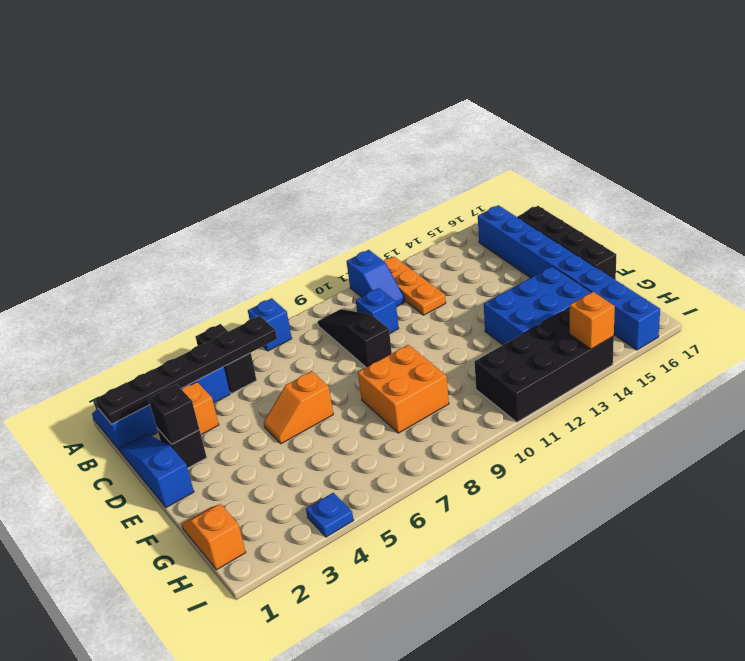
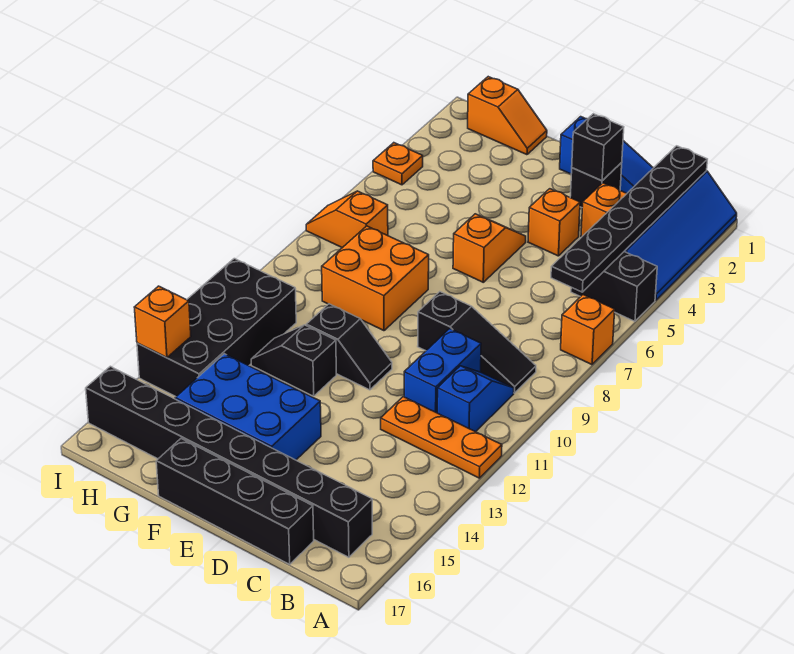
blue 1x1 brick [248,298,292,351] -> orange 1x1 brick [561,295,615,365]
blue 1x2 slope [346,250,405,307] -> blue 1x2 slope turned to [437,366,514,432]
blue 1x8 brick [478,205,660,350] -> black 1x8 brick [86,366,372,557]
blue 1x1 brick [356,288,399,333] -> blue 1x2 brick [404,329,481,413]
none -> orange 1x1 brick [528,189,580,256]
none -> black 1x2 slope [306,304,392,390]
none -> black 1x2 slope [251,325,336,396]
blue 2x3 brick [484,266,591,345] -> blue 2x3 brick turned to [175,354,321,460]
none -> orange 1x2 slope [306,191,388,248]
blue 1x1 plate [306,493,354,537] -> orange 1x1 plate [373,143,423,185]

